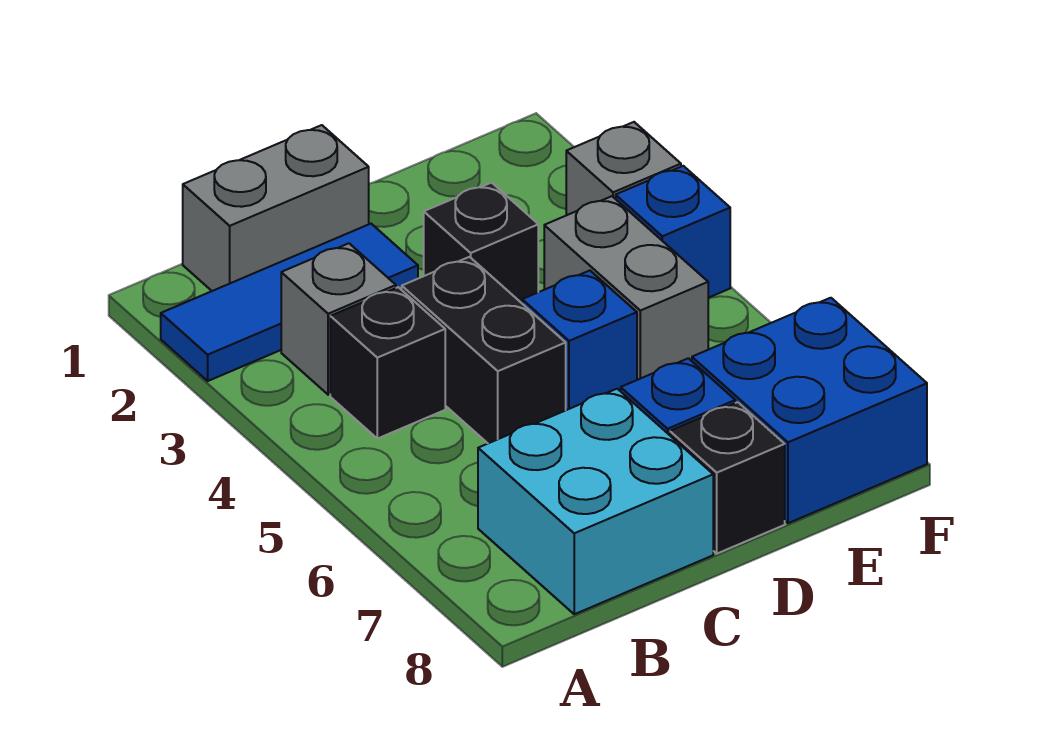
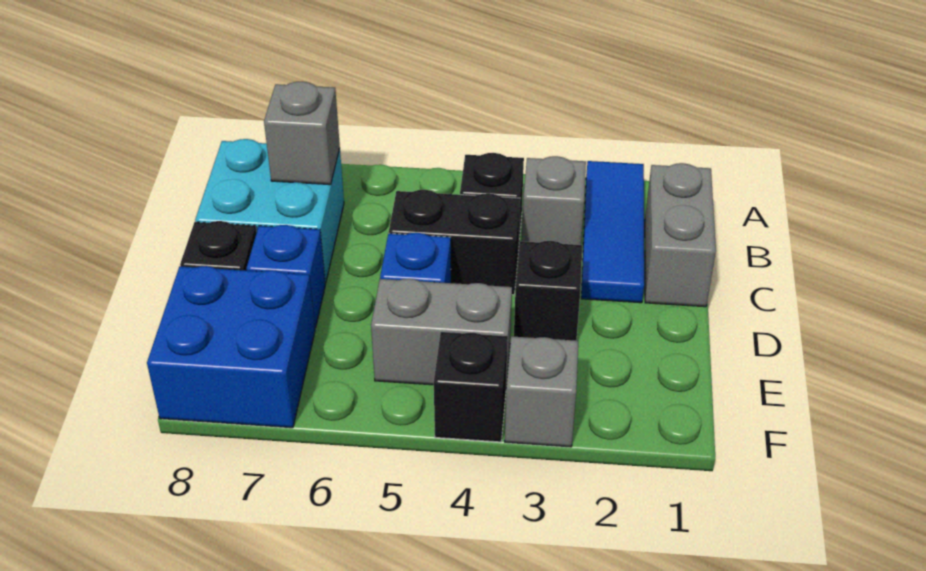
none -> grey 1x1 brick [264,82,340,185]
blue 1x1 brick [616,166,730,298] -> black 1x1 brick [434,332,508,442]

